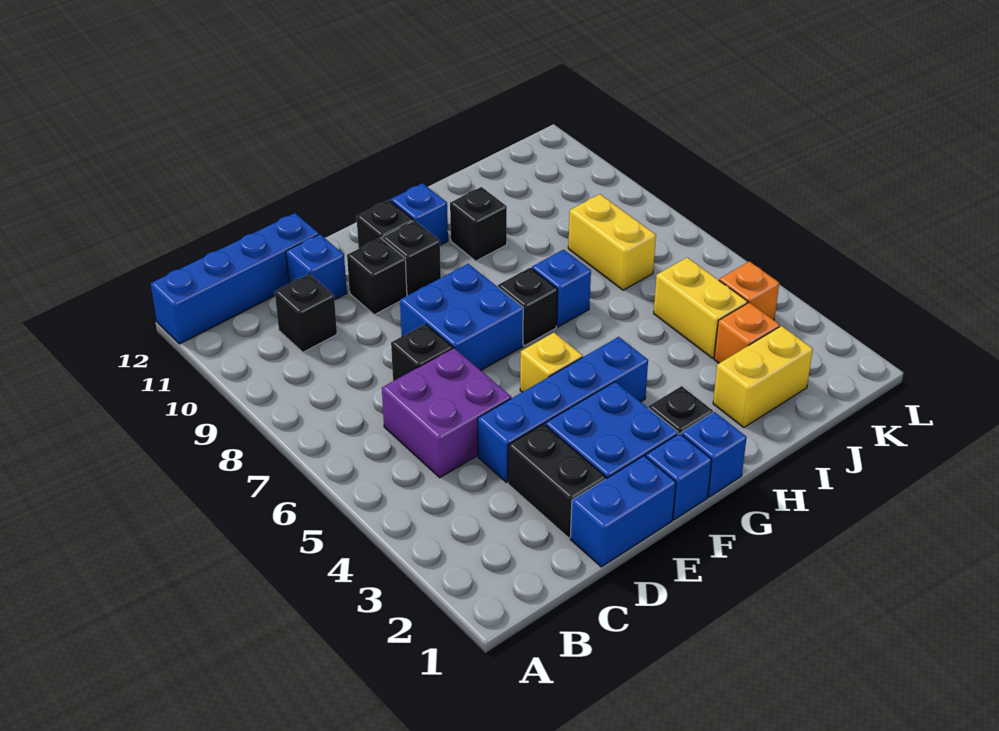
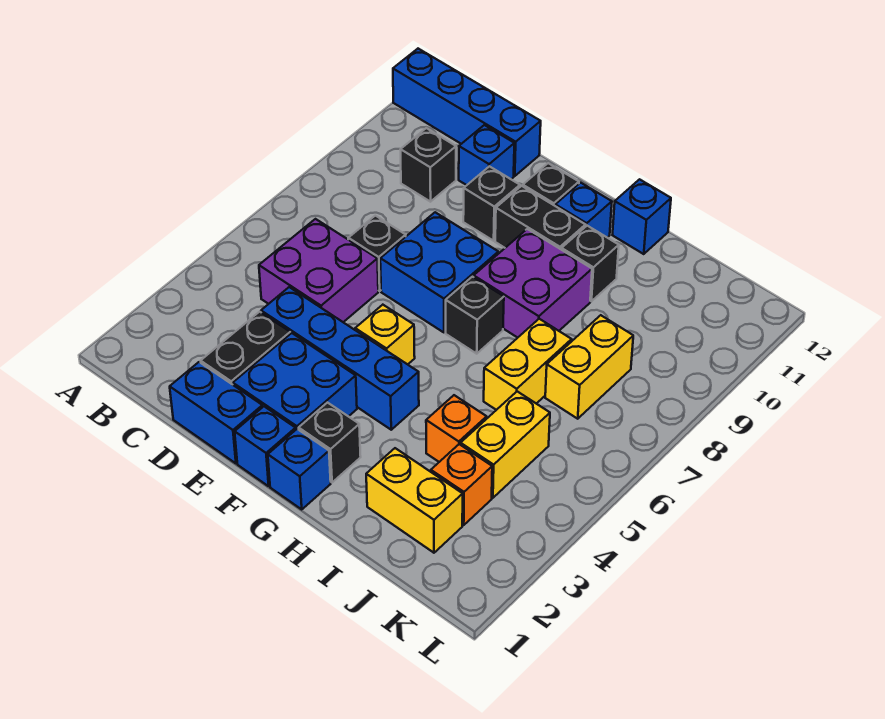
black 1x1 brick [382,221,441,296] -> black 1x2 brick [495,186,585,250]
none -> purple 2x2 brick [474,229,592,338]
blue 1x1 brick [532,250,591,327] -> blue 1x1 brick moved to [613,179,671,254]
none -> yellow 1x2 brick [484,319,572,410]
orange 1x1 brick [719,261,779,320] -> orange 1x1 brick moved to [426,395,487,462]

